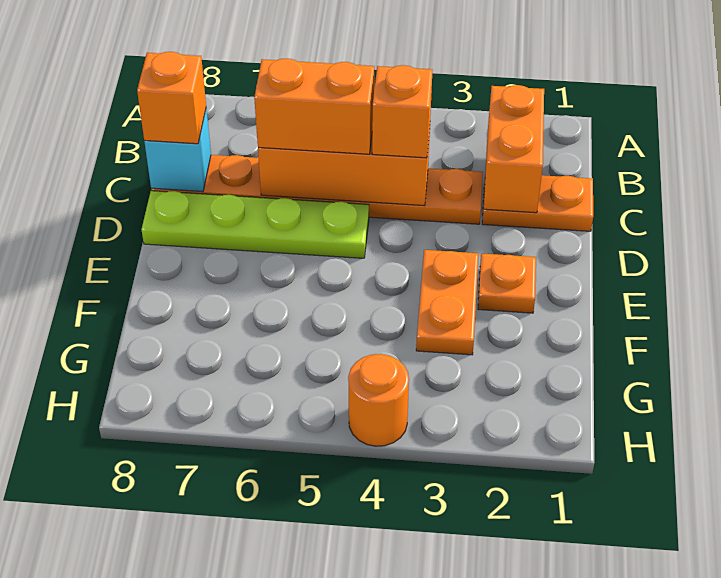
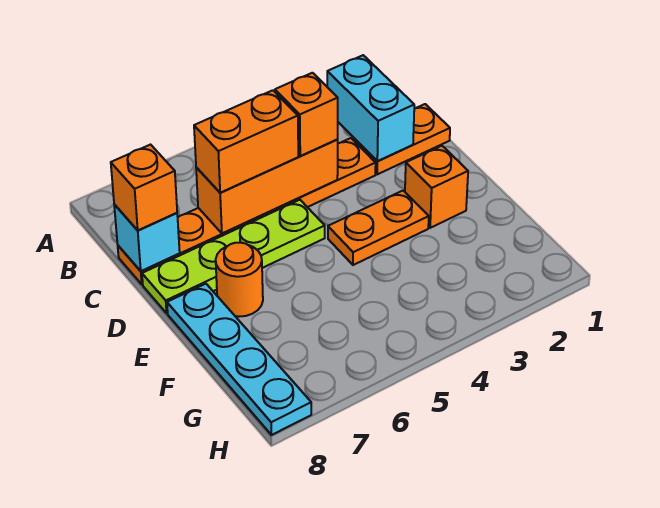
orange 1x2 brick [484,85,544,213] -> cyan 1x2 brick [327,55,414,161]
orange 1x1 plate [478,254,536,313] -> orange 1x1 brick [405,146,468,228]
orange 1x2 plate [416,250,478,355] -> orange 1x2 plate turned to [328,191,429,265]
none -> cyan 1x4 plate [167,284,311,435]
orange 1x1 round brick [348,354,409,446] -> orange 1x1 round brick moved to [216,242,263,317]

